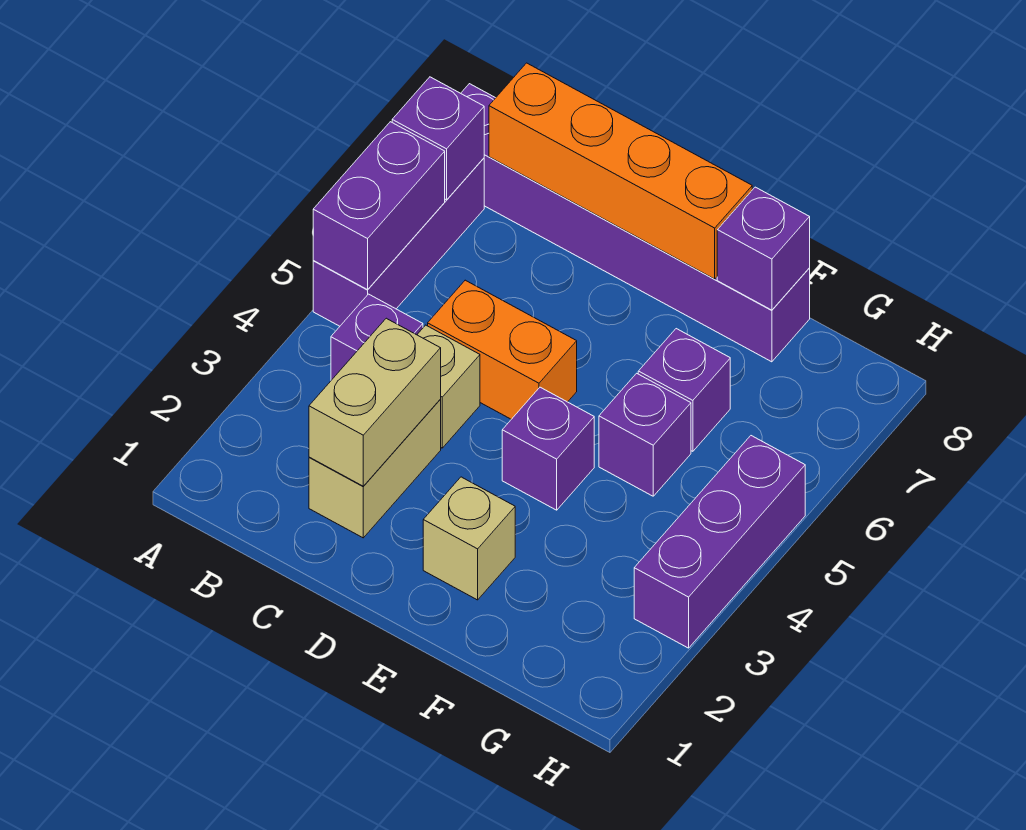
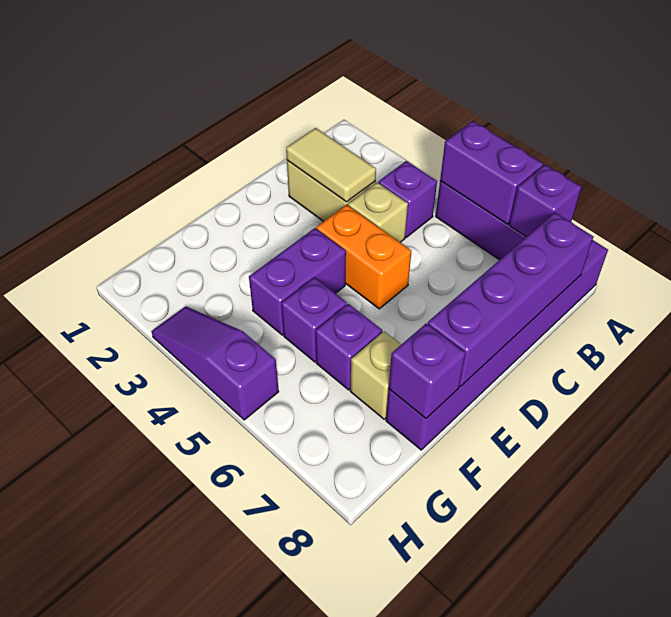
orange 1x4 brick [489,63,752,279] -> purple 1x4 brick [428,213,593,386]
tan 1x2 brick [309,318,441,486] -> tan 1x2 tile [286,128,376,202]
orange 1x2 brick [428,280,577,419] -> orange 1x2 brick turned to [316,205,411,309]
tan 1x1 brick [423,477,515,600] -> tan 1x1 brick moved to [350,331,401,419]
purple 1x1 brick [502,387,594,510] -> purple 1x2 brick [249,228,346,335]
purple 1x3 brick [634,436,805,648] -> purple 1x3 slope [152,306,279,420]

